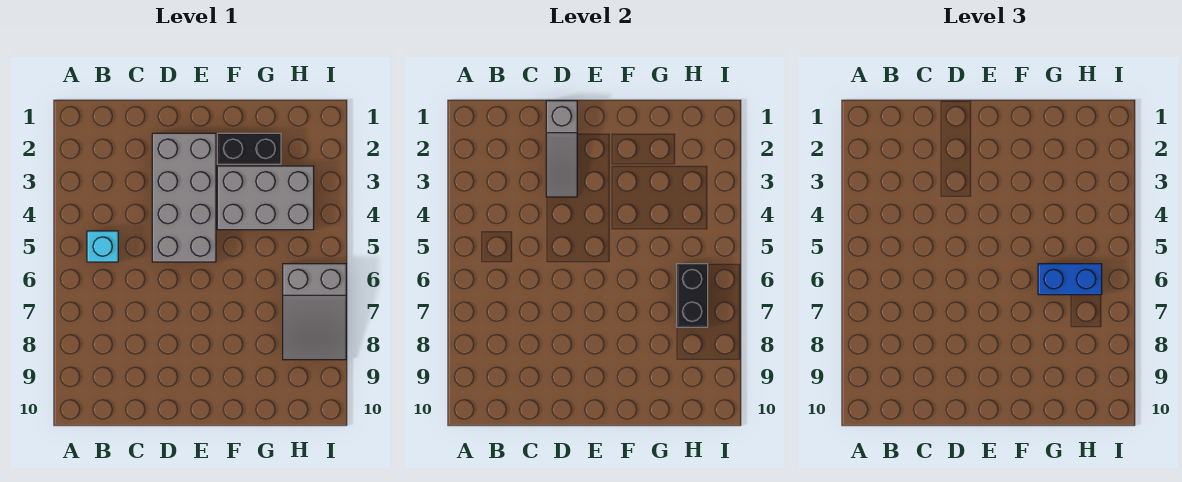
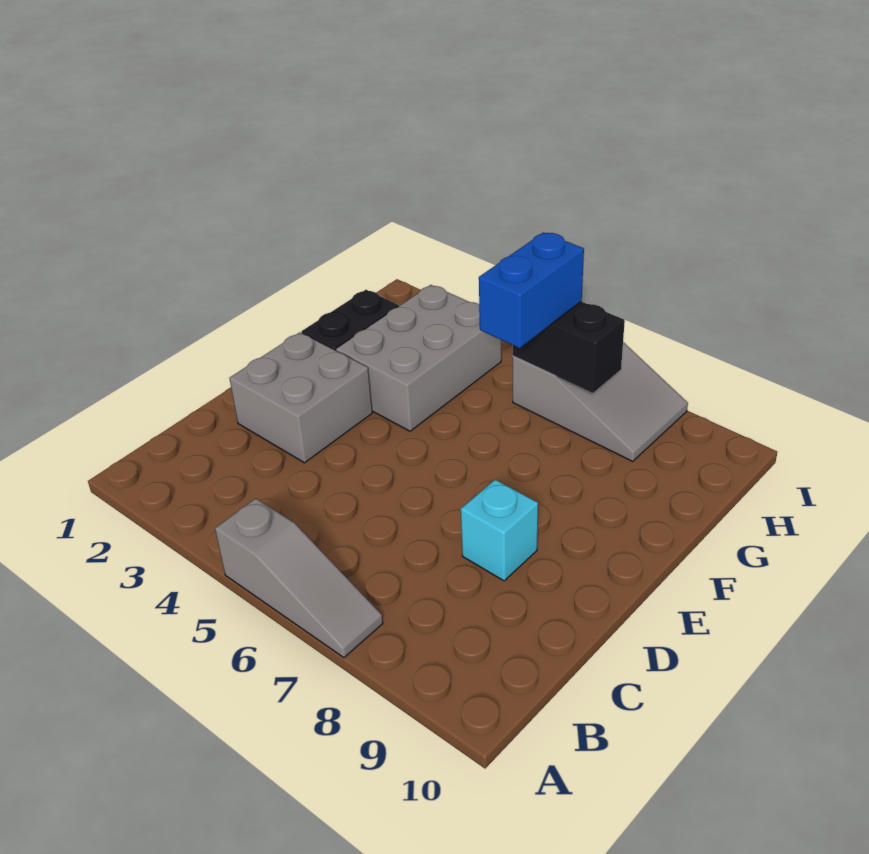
cyan 1x1 brick [87,231,118,262] -> cyan 1x1 brick moved to [461,480,538,581]
grey 1x3 slope [546,101,577,197] -> grey 1x3 slope moved to [215,498,383,658]
grey 2x4 brick [152,133,216,262] -> grey 2x2 brick [229,332,372,463]

